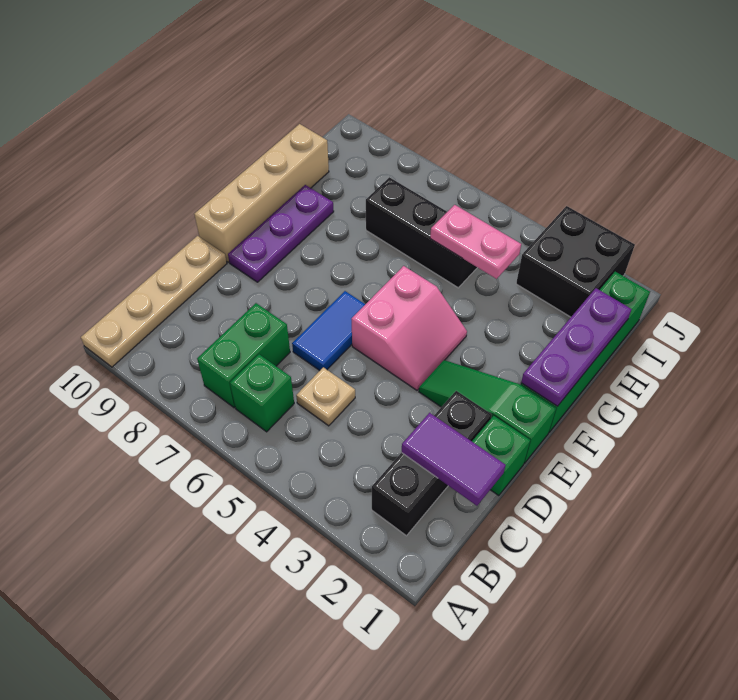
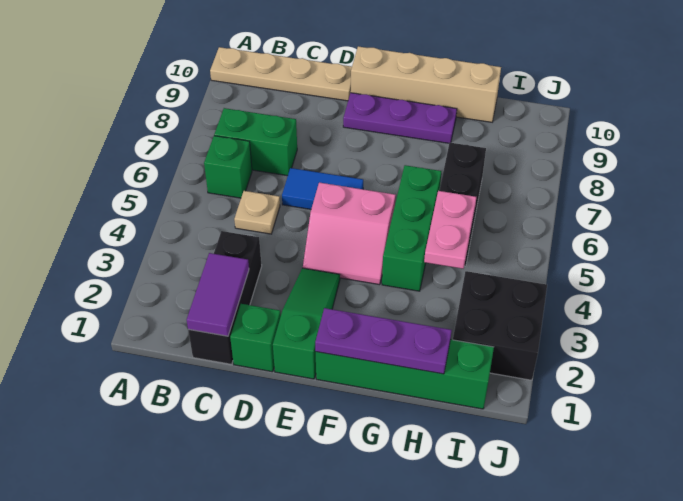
black 1x3 brick [372,391,492,536] -> black 1x3 brick turned to [188,231,262,364]
none -> green 1x3 brick [382,165,441,291]

